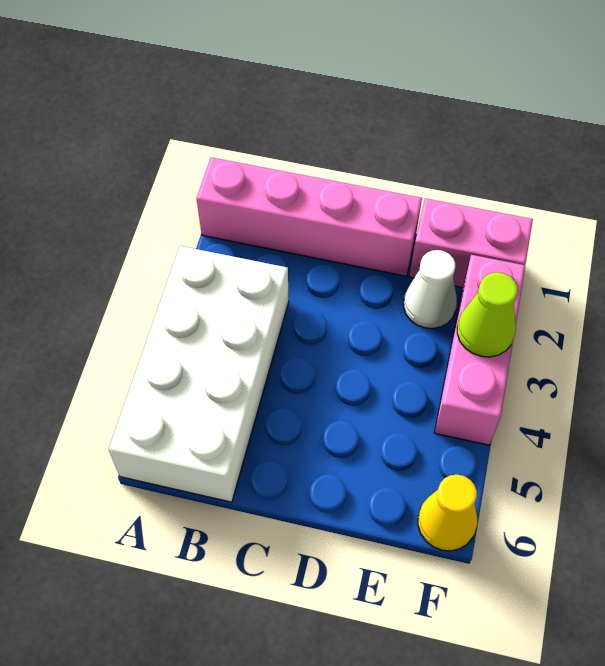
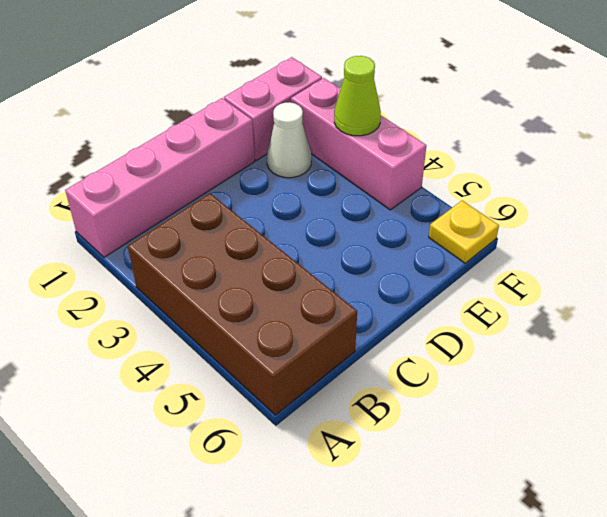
white 2x4 brick [109,246,289,502] -> brown 2x4 brick [128,193,357,415]
yellow 1x1 cone [418,474,477,551] -> yellow 1x1 plate [429,201,499,263]

